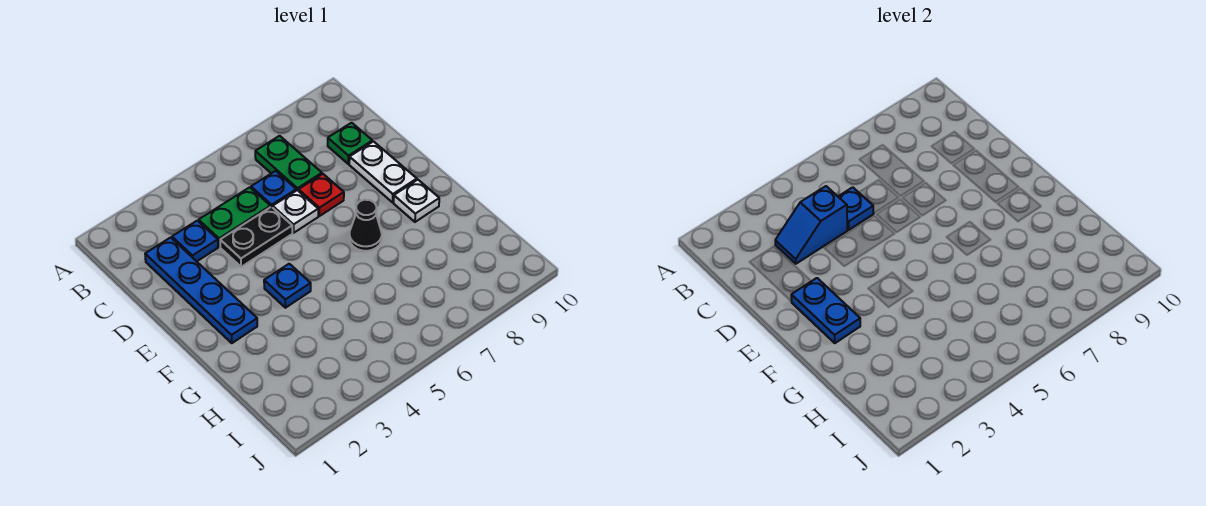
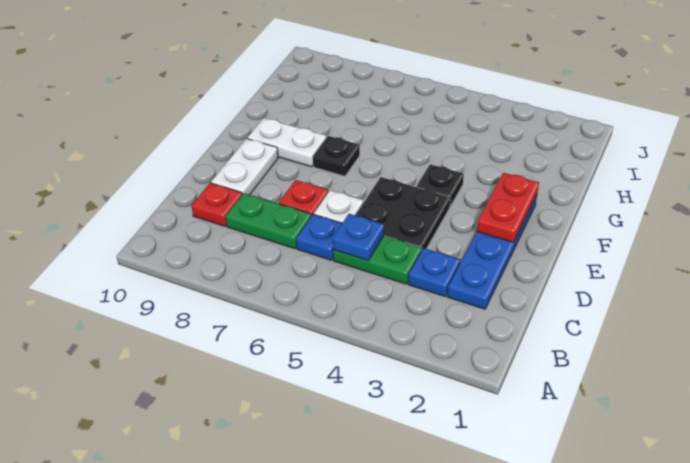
green 1x2 plate [255,136,322,191] -> green 1x2 plate turned to [226,193,311,249]
blue 1x2 slope [775,186,847,264] -> none
green 1x1 plate [328,123,372,164] -> red 1x1 plate [191,183,242,226]
black 1x2 plate [220,207,292,267] -> black 2x2 plate [356,177,450,249]
blue 1x2 plate [791,278,860,343] -> red 1x2 plate [477,173,539,243]
blue 1x1 plate [264,264,311,308] -> black 1x1 plate [417,164,464,206]
black 1x1 cone [349,200,382,251] -> black 1x1 plate [313,136,360,176]
white 1x1 plate [394,180,439,222] -> white 1x2 plate [247,118,327,167]

